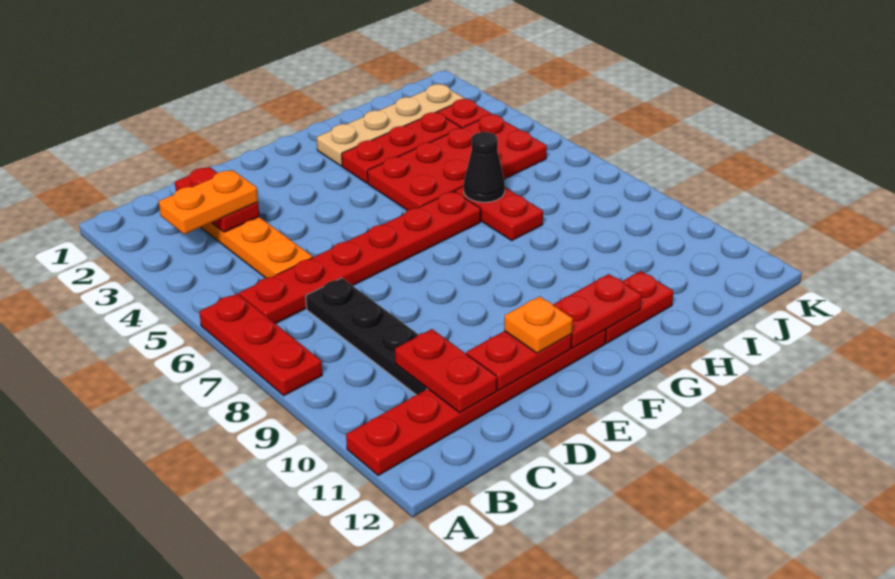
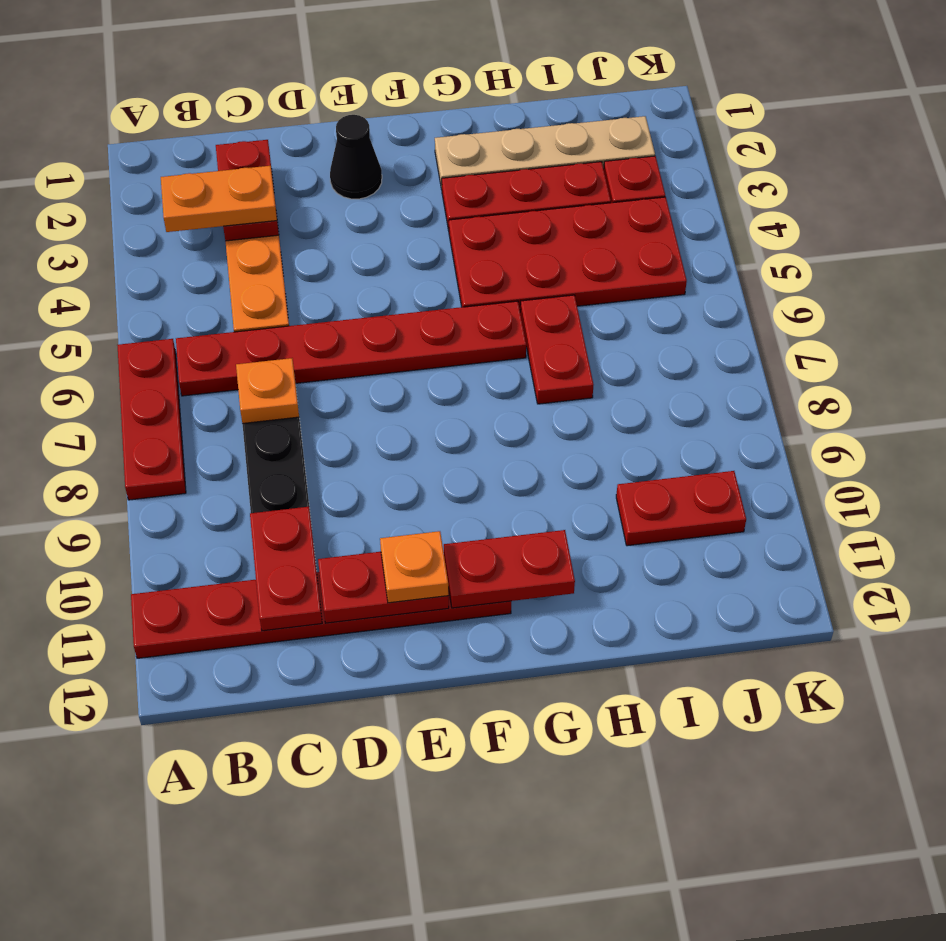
none -> orange 1x1 plate [236,358,299,424]
red 1x2 plate [605,271,673,343] -> red 1x2 plate moved to [616,471,746,546]
black 1x1 cone [464,132,505,202] -> black 1x1 cone moved to [330,115,382,199]

